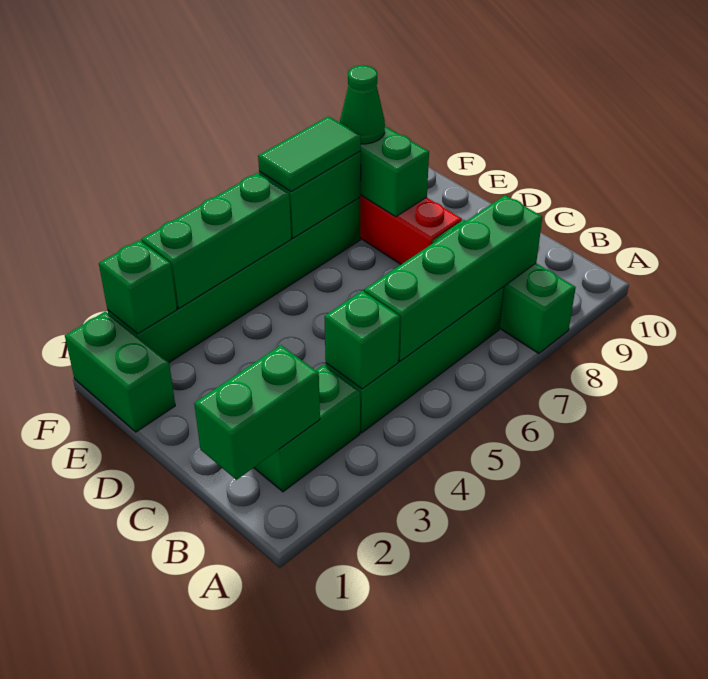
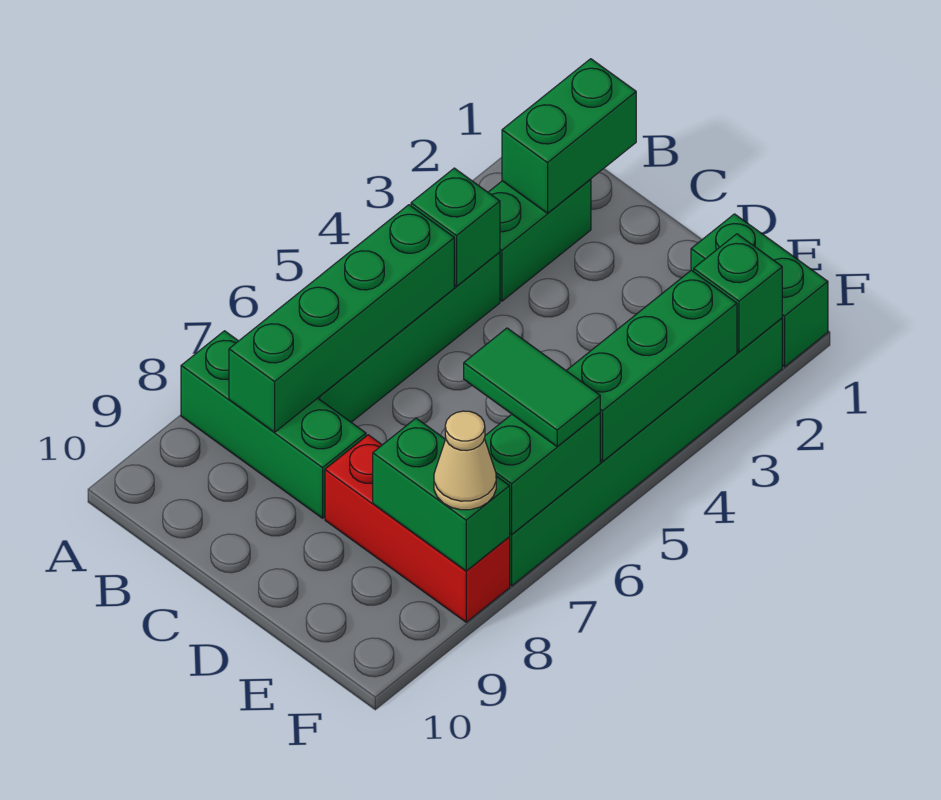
green 1x2 tile [258,116,361,192] -> green 1x2 tile turned to [464,328,600,447]
green 1x1 cone [340,65,385,144] -> tan 1x1 cone [434,411,496,510]

